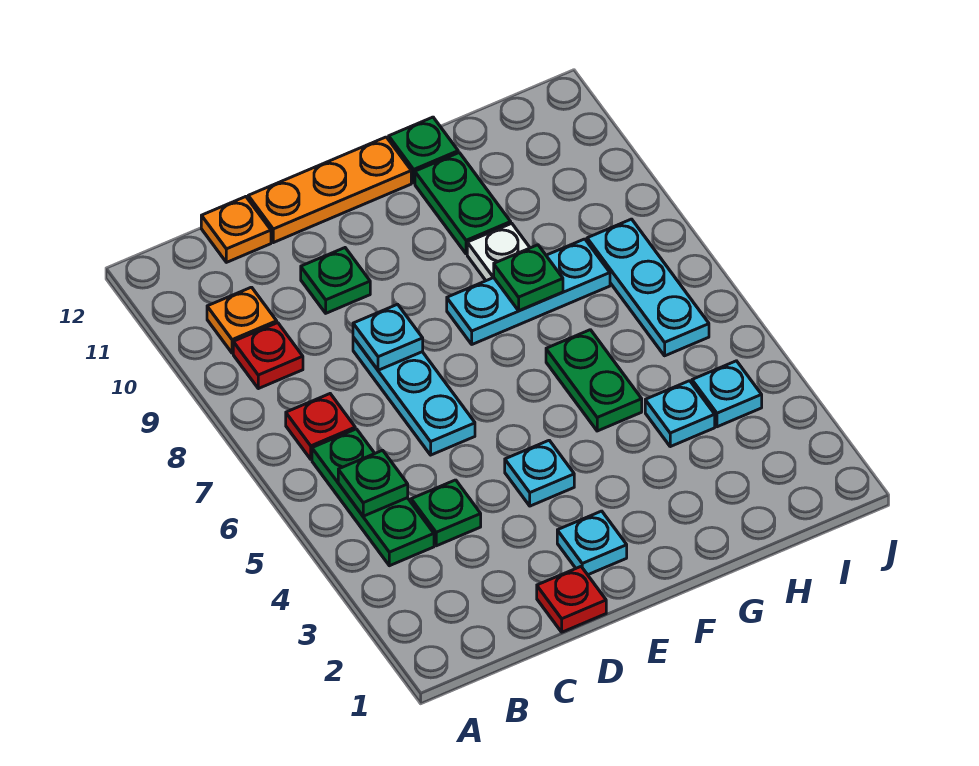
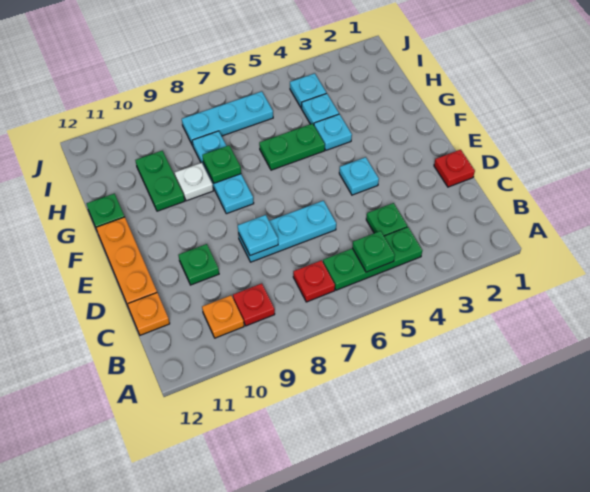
cyan 1x1 plate [557,511,627,575] -> cyan 1x1 plate moved to [314,114,352,150]
green 1x2 plate [415,153,511,254] -> green 1x2 plate turned to [135,151,185,211]

